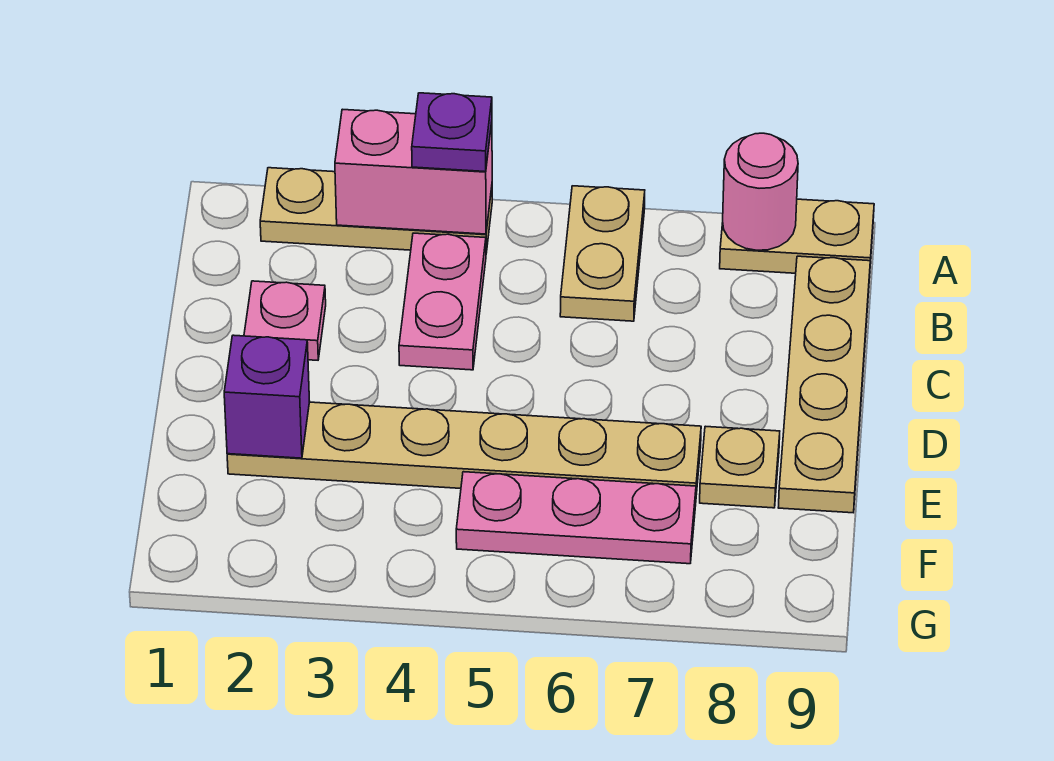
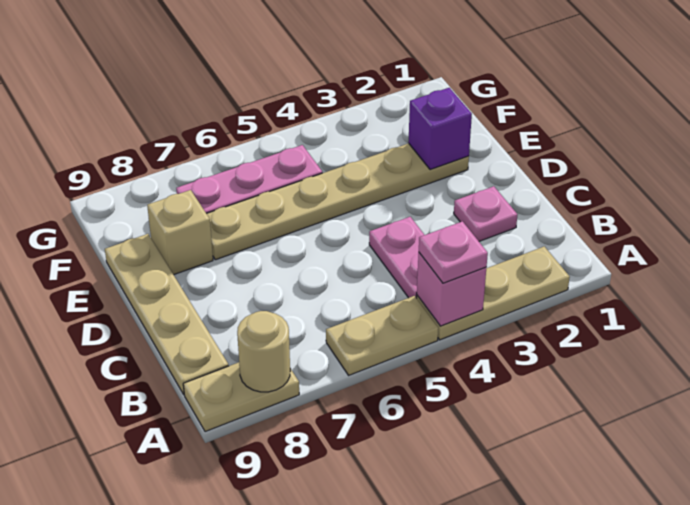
pink 1x2 brick [335,109,492,234] -> pink 1x1 brick [417,253,486,326]
purple 1x1 plate [412,93,492,172] -> pink 1x1 plate [419,221,488,283]
tan 1x2 plate [560,186,645,321] -> tan 1x2 plate turned to [326,296,438,375]
pink 1x1 round brick [723,133,798,250] -> tan 1x1 round brick [237,311,290,392]
tan 1x1 plate [700,426,780,508] -> tan 1x1 brick [147,190,213,275]

